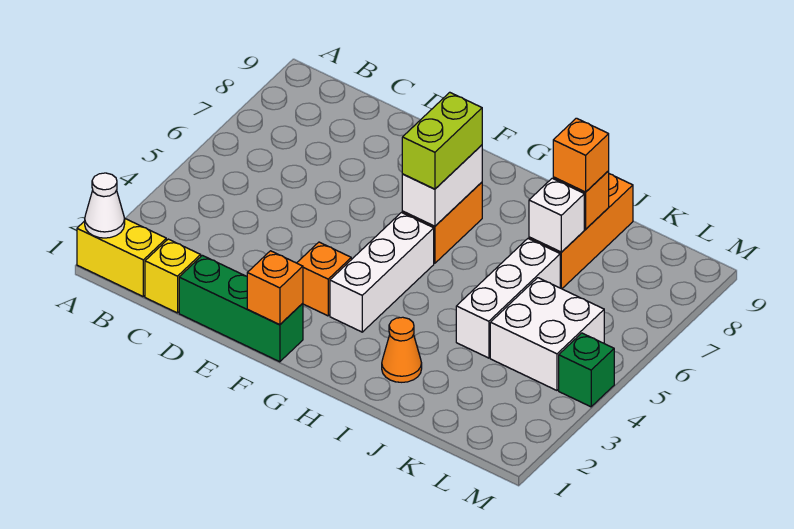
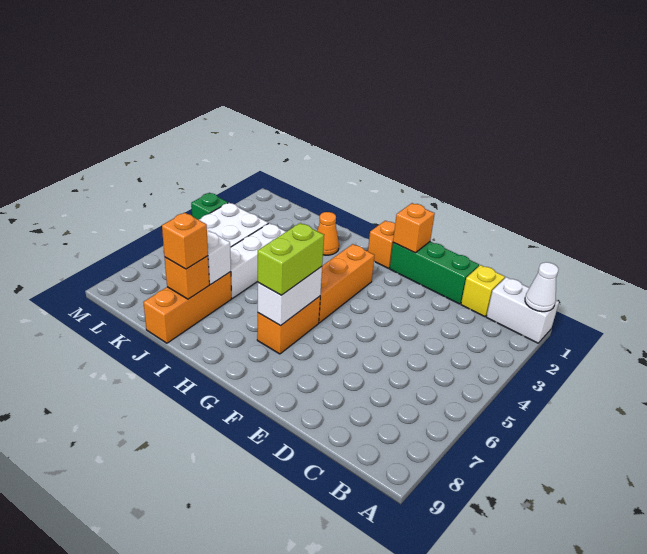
yellow 1x2 brick [77,219,166,296] -> white 1x2 brick [486,277,559,343]
orange 1x1 brick [297,242,351,316] -> orange 1x1 brick moved to [368,221,395,268]
white 1x3 brick [330,213,434,332] -> orange 1x3 brick [319,244,375,323]

